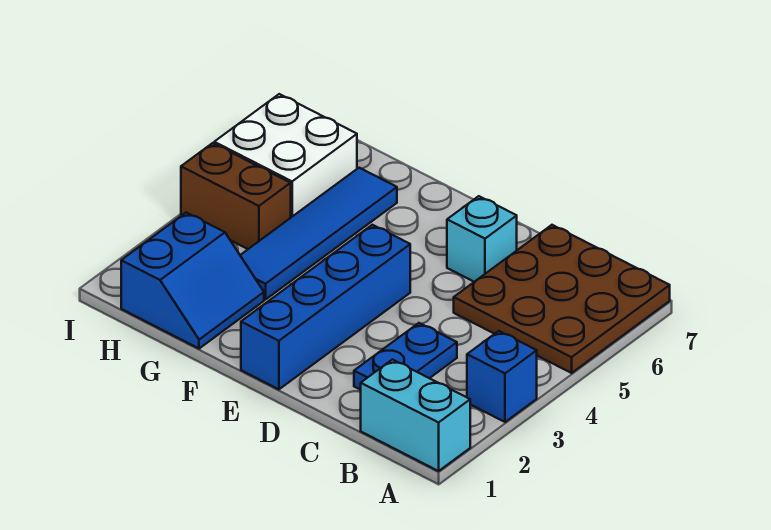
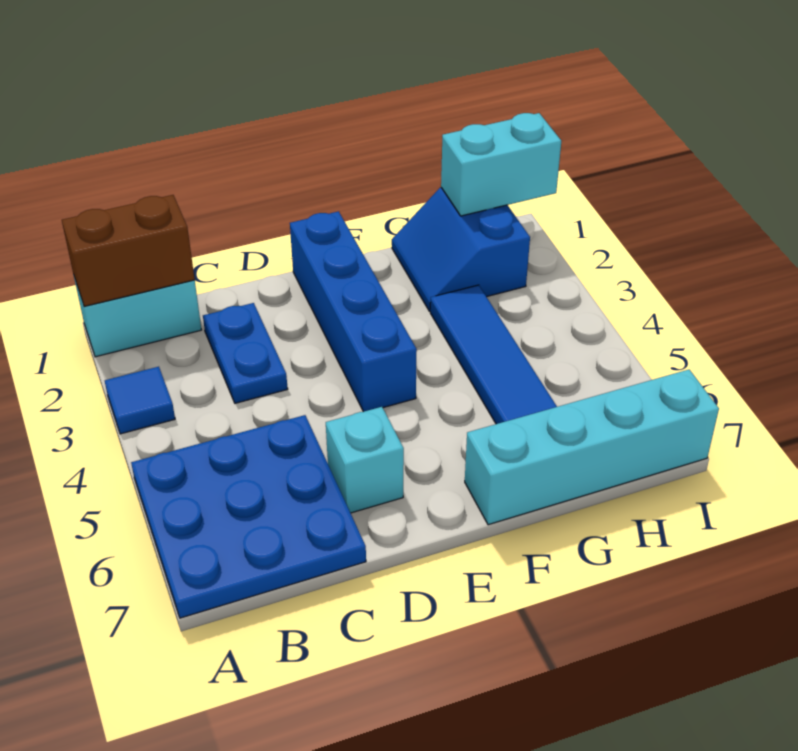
blue 1x1 brick [467,331,537,422] -> blue 1x1 tile [105,367,175,434]
brown 3x3 plate [454,225,670,373] -> blue 3x3 plate [131,415,366,618]
none -> cyan 1x4 brick [465,370,719,525]
none -> cyan 1x2 brick [441,113,561,216]
brown 1x2 brick [181,143,291,249] -> brown 1x2 brick moved to [62,195,195,307]
white 2x2 brick [214,94,357,217] -> none

